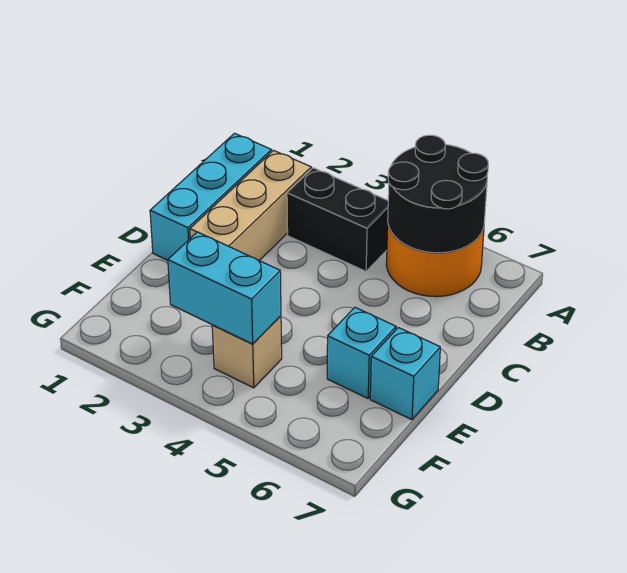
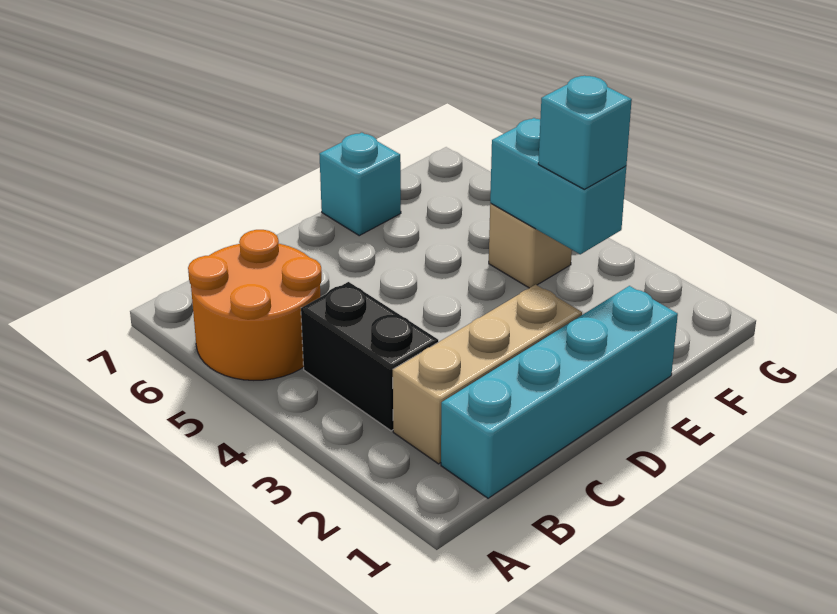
black 2x2 round brick [388,135,488,253] -> none
cyan 1x3 brick [150,133,272,260] -> cyan 1x4 brick [441,286,678,498]
cyan 1x1 brick [327,307,396,398] -> cyan 1x1 brick moved to [538,76,632,189]

